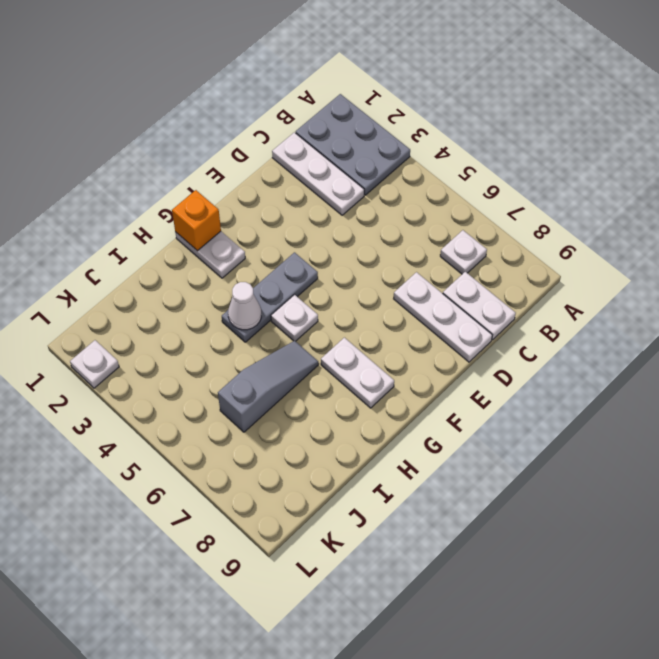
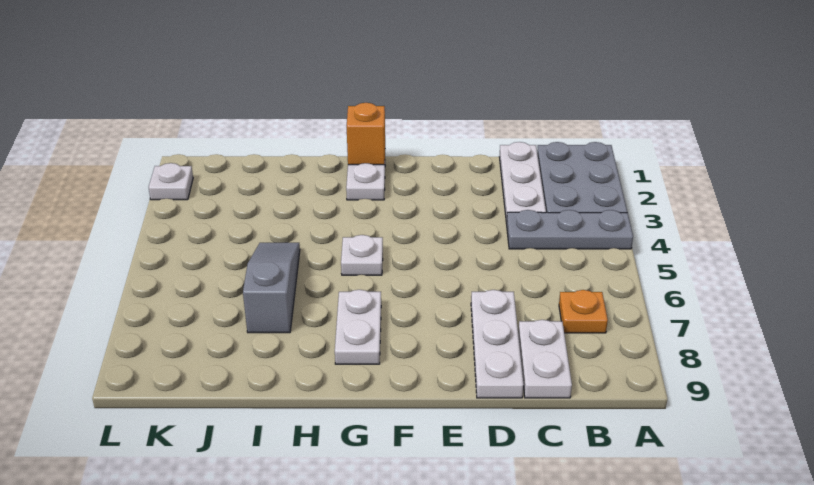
white 1x1 plate [440,230,487,274] -> orange 1x1 plate [559,290,608,333]
grey 1x3 plate [222,252,318,342] -> grey 1x3 plate moved to [506,210,633,249]
white 1x1 cone [228,282,261,330] -> none
grey 1x3 slope [218,341,319,432] -> grey 1x3 slope turned to [243,243,300,333]

